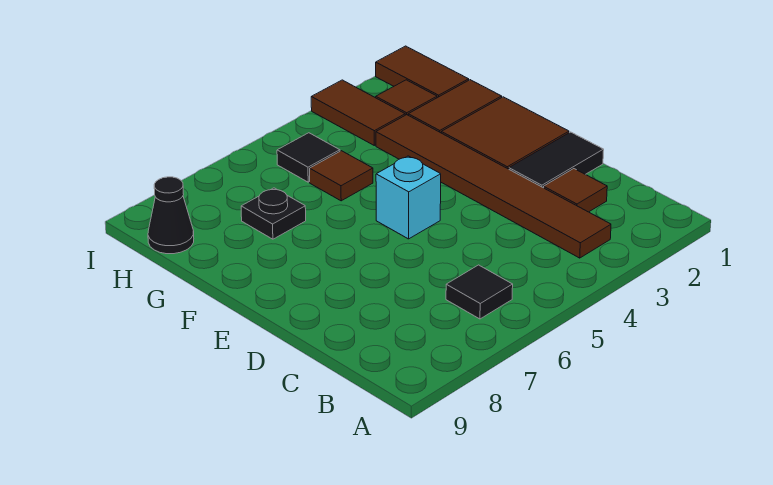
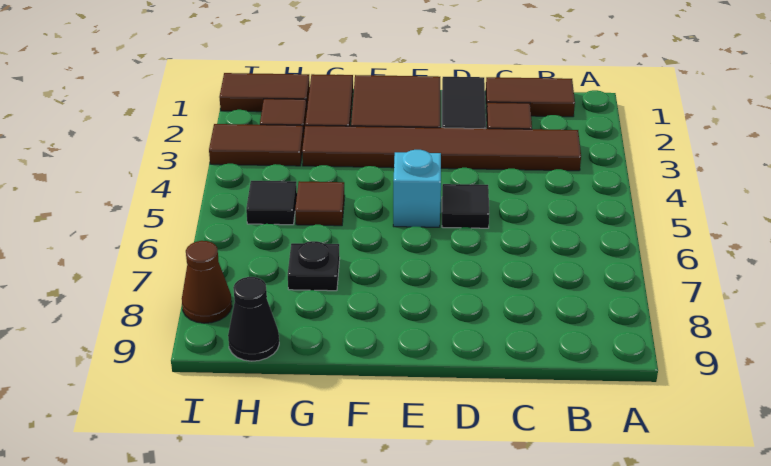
none -> brown 1x2 tile [486,77,575,117]
black 1x1 tile [446,265,513,319] -> black 1x1 tile moved to [442,184,489,228]
none -> brown 1x1 cone [182,241,232,323]

